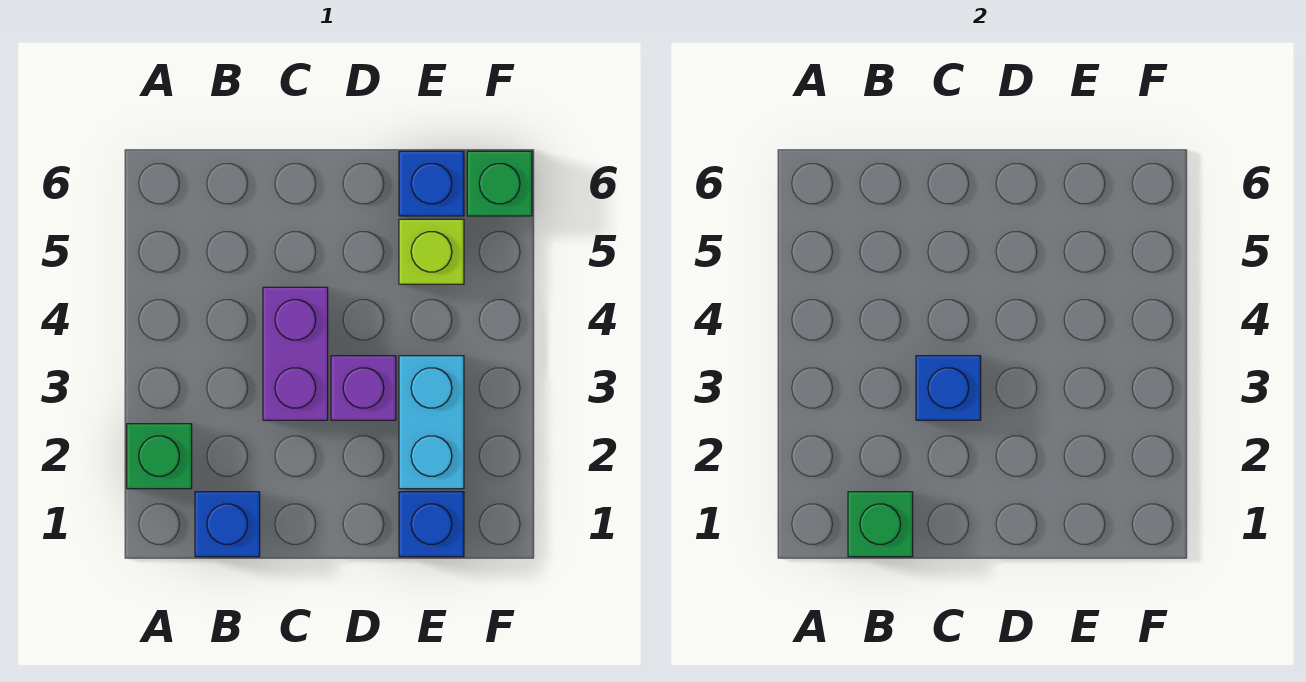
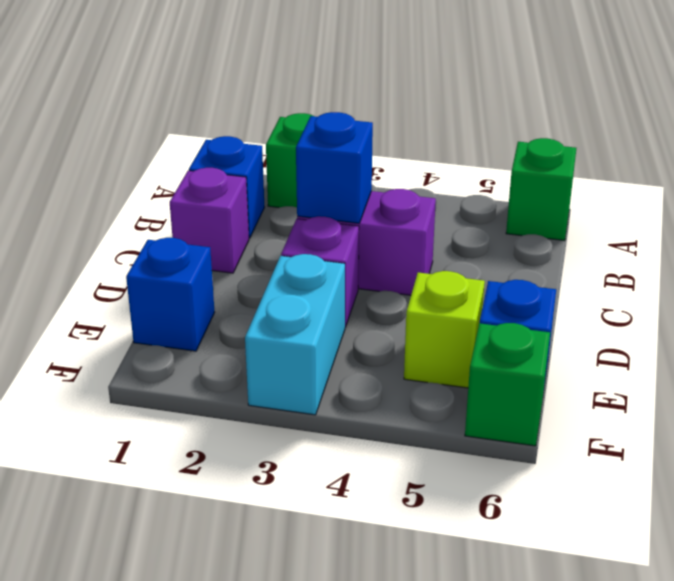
green 1x1 brick [848,492,913,557] -> green 1x1 brick moved to [506,138,576,241]
none -> purple 1x1 brick [170,168,249,273]
cyan 1x2 brick [399,356,464,489] -> cyan 1x2 brick turned to [245,254,345,415]

